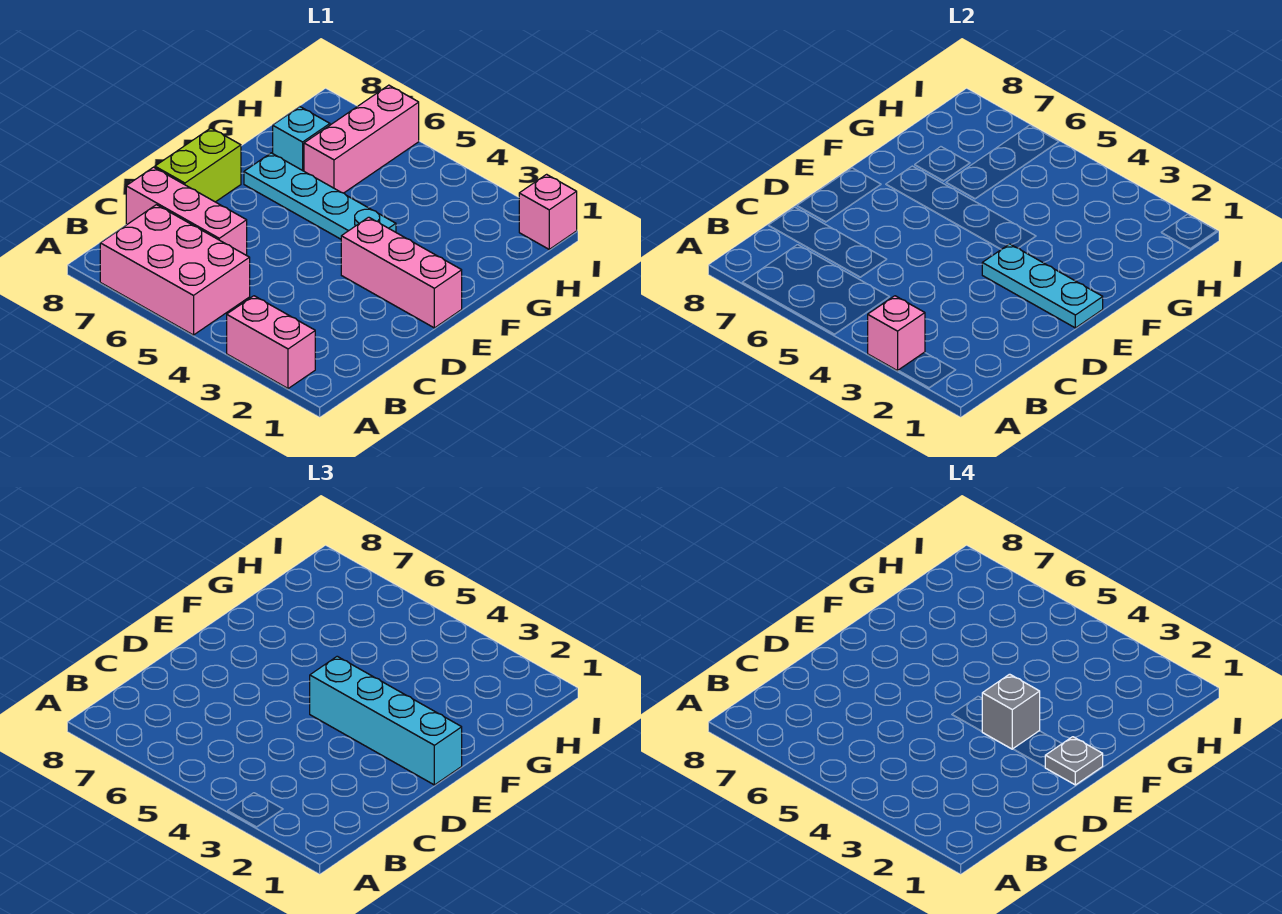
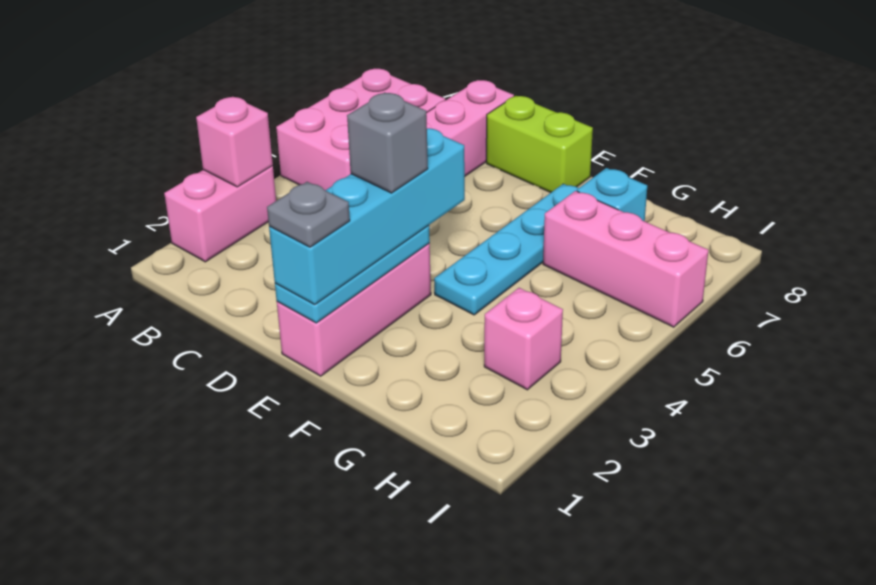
pink 1x1 brick [519,174,577,249] -> pink 1x1 brick moved to [484,288,563,390]

